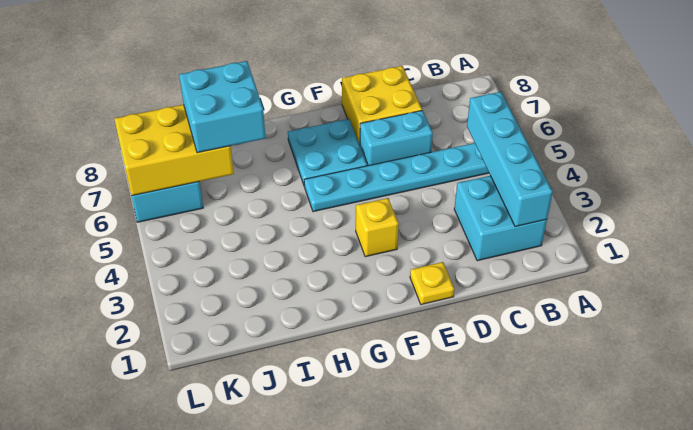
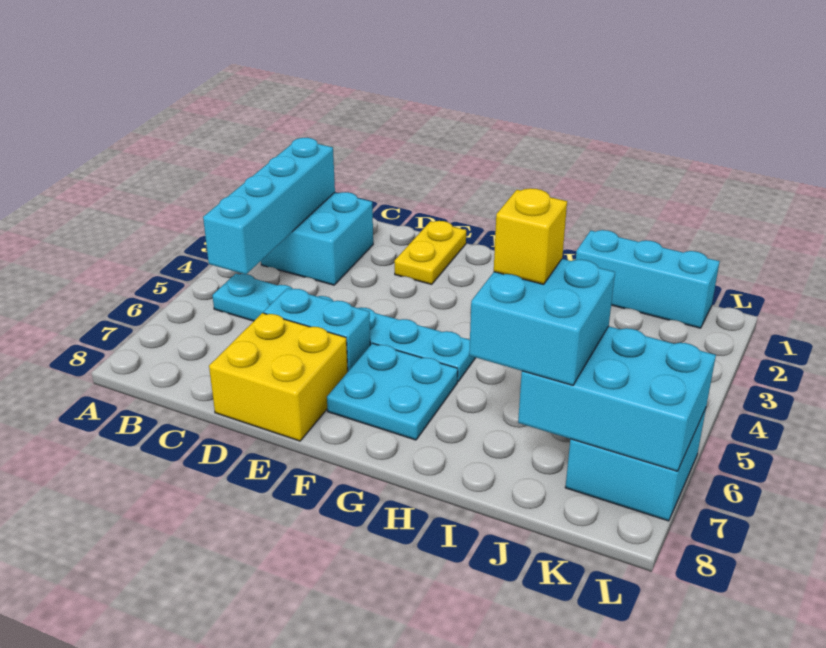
yellow 1x1 plate [410,262,454,305] -> yellow 1x2 plate [394,221,466,284]
yellow 1x1 brick [356,198,399,257] -> yellow 1x1 brick moved to [494,188,567,284]
none -> cyan 1x3 brick [576,230,720,328]
yellow 2x3 brick [114,105,234,196] -> cyan 2x3 brick [518,326,716,471]

